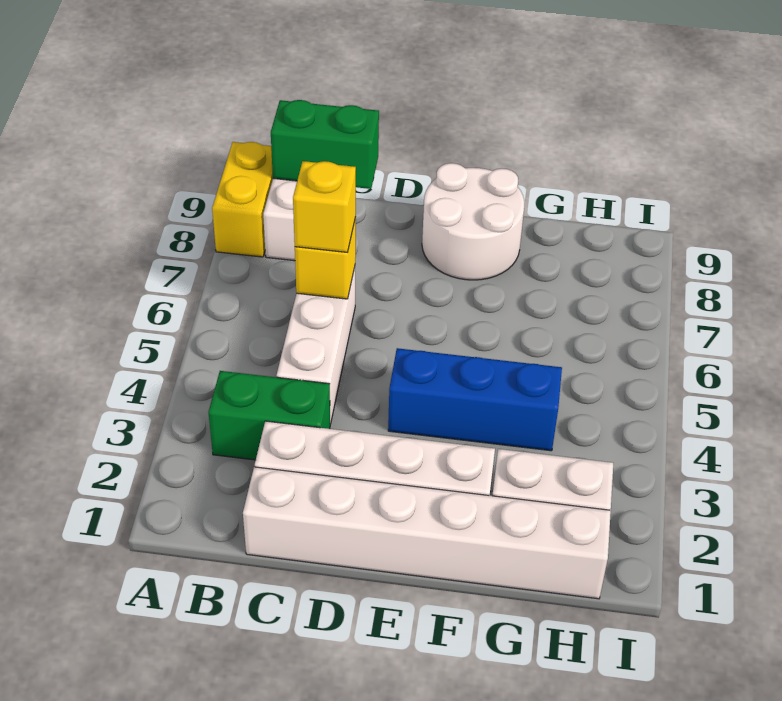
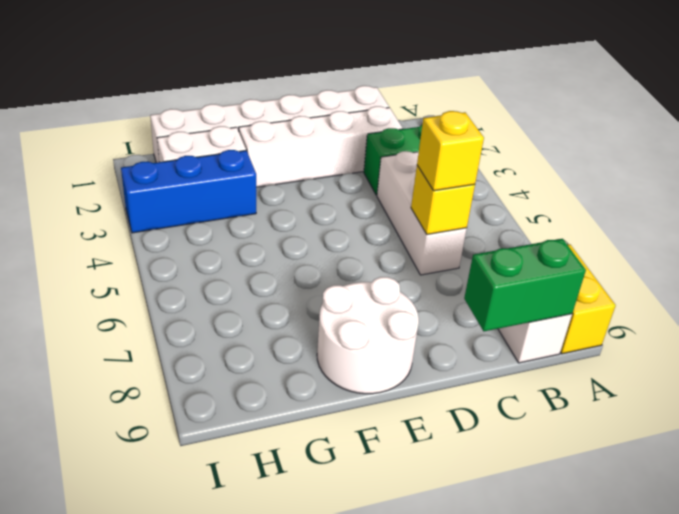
blue 1x3 brick [388,348,562,451] -> blue 1x3 brick moved to [121,150,256,233]

